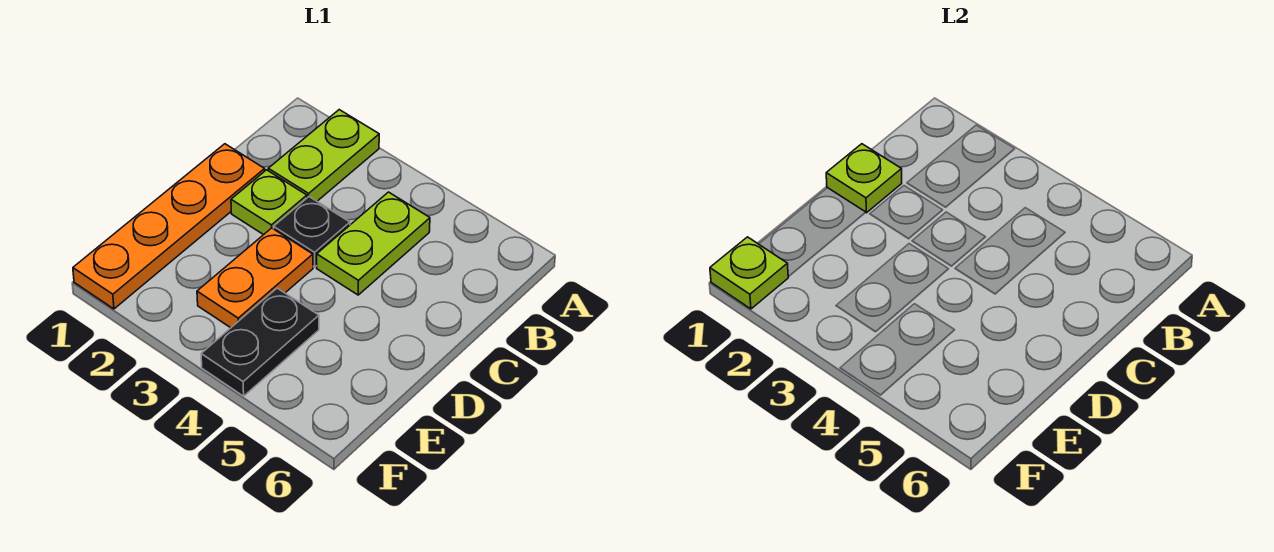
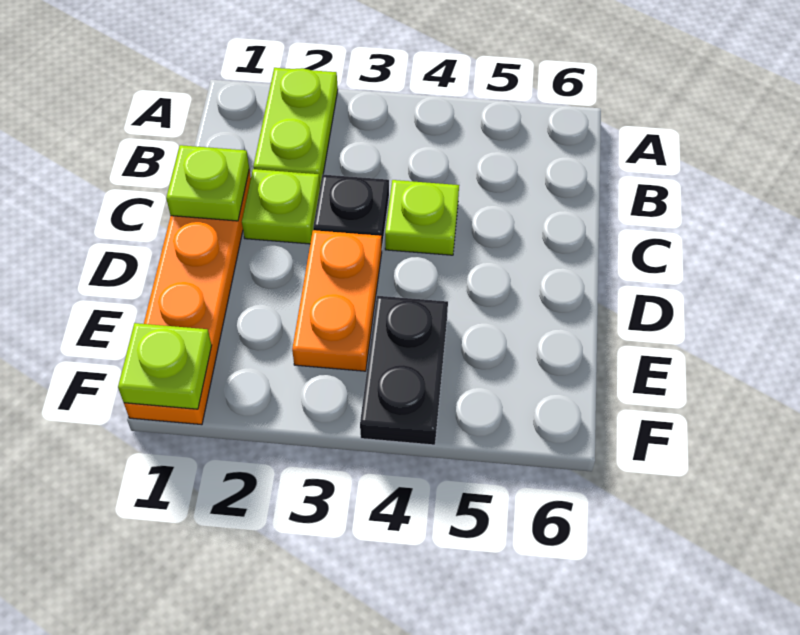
lime 1x2 plate [317,192,430,295] -> lime 1x1 plate [385,180,459,255]

